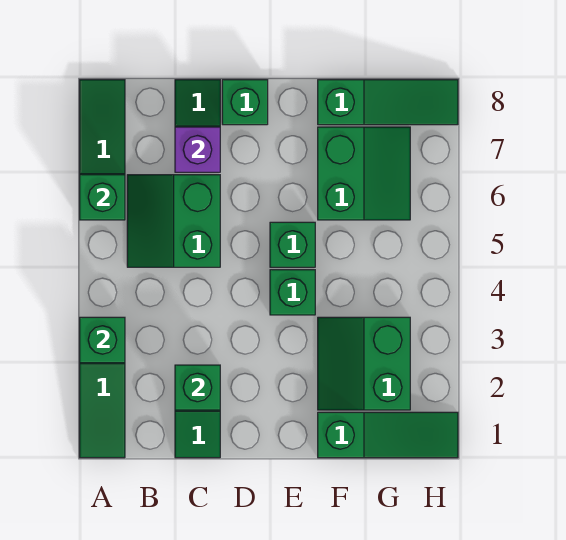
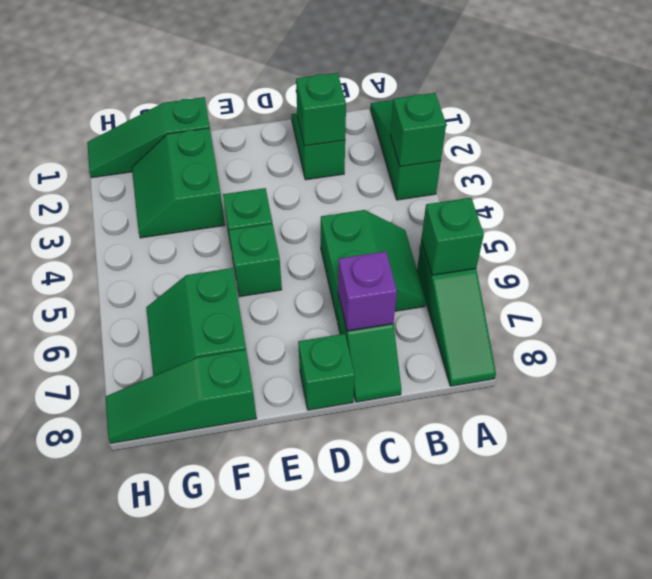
green 2x2 slope [318,317,410,410] -> green 2x2 slope turned to [132,128,225,238]

